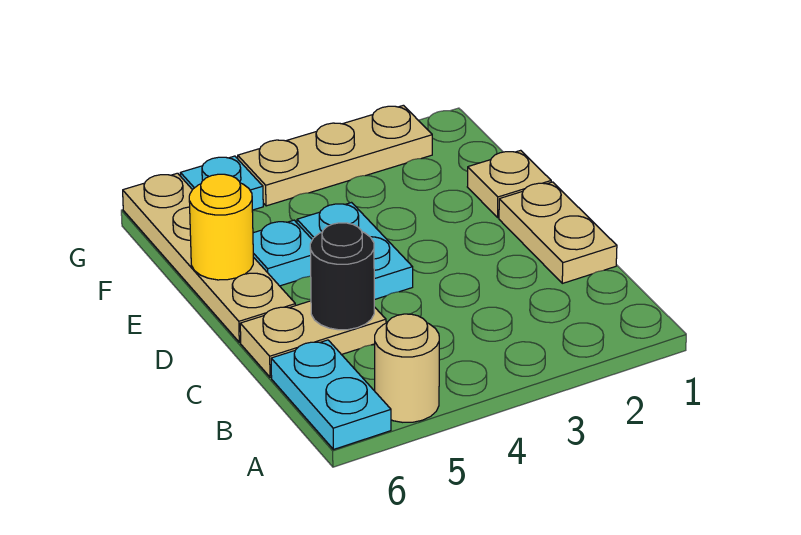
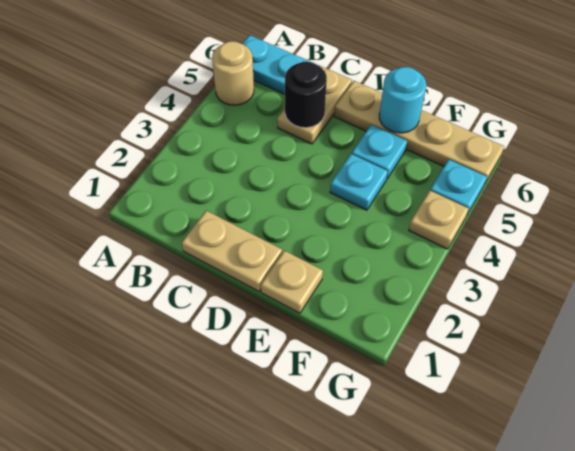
cyan 1x2 plate [297,203,413,300] -> cyan 1x1 plate [330,154,388,210]
yellow 1x1 round brick [189,174,253,280] -> cyan 1x1 round brick [379,67,426,133]
tan 1x3 plate [238,105,432,206] -> tan 1x1 plate [409,191,469,249]

